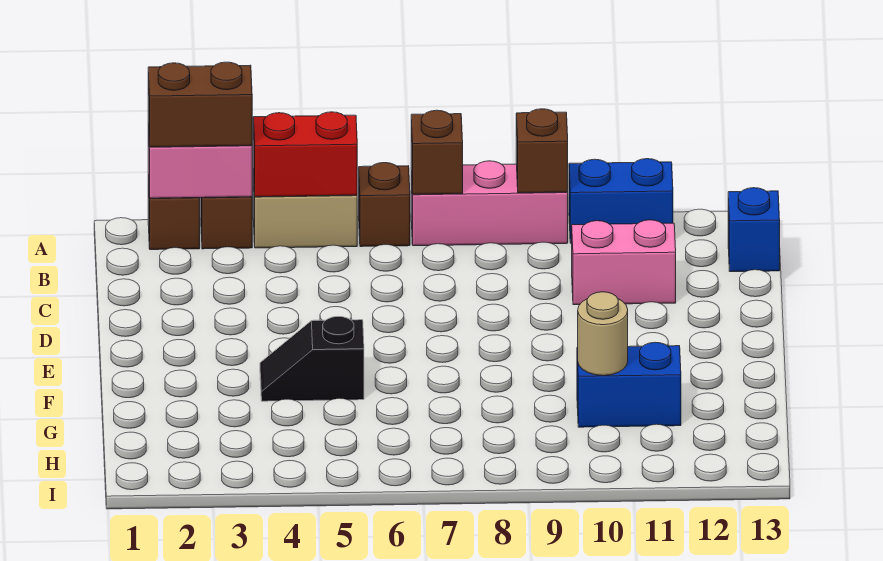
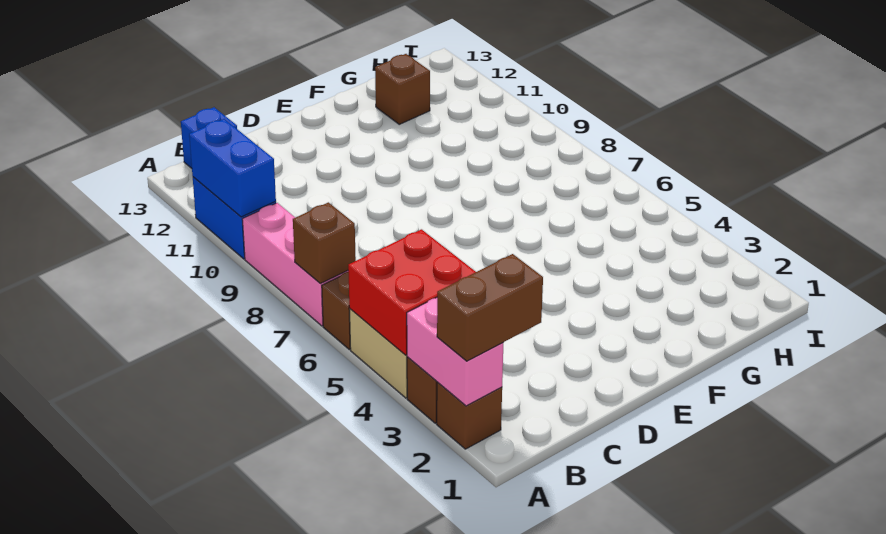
brown 1x2 brick [148,62,252,147] -> brown 1x2 brick turned to [437,254,543,361]
red 1x2 brick [253,112,357,197] -> red 2x2 brick [348,229,476,355]
brown 1x1 brick [516,109,568,193] -> brown 1x1 brick moved to [375,54,430,124]
pink 1x2 brick [572,220,676,305] -> none
black 1x2 slope [260,317,364,401] -> none
blue 1x2 brick [577,342,681,427] -> blue 1x2 brick moved to [189,119,276,217]
tan 1x1 round brick [578,292,628,376] -> none

